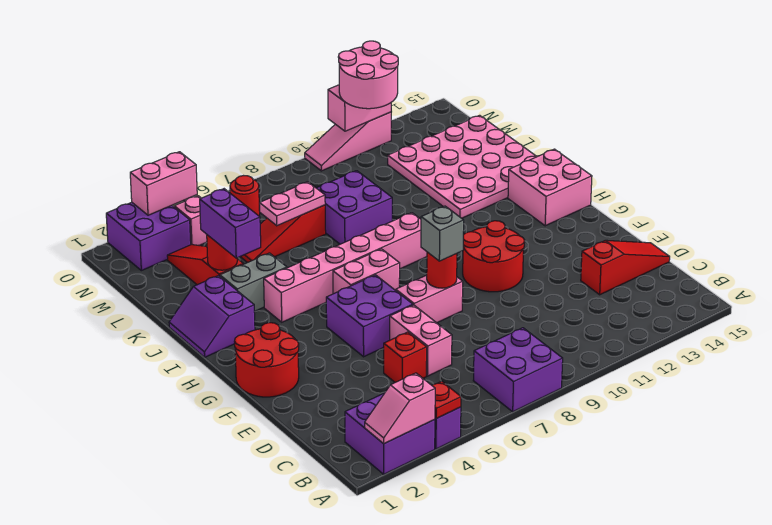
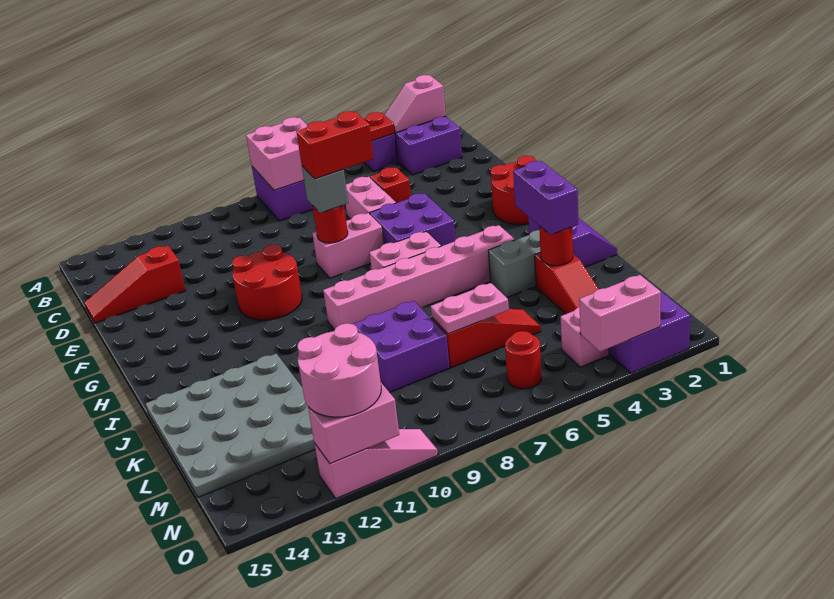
pink 1x2 slope [365,373,435,444] -> pink 1x2 slope turned to [384,75,446,133]
none -> red 1x2 brick [296,111,374,179]
pink 2x2 brick [508,149,592,226] -> pink 2x2 brick moved to [246,117,307,190]
pink 4x4 plate [388,115,537,218] -> grey 4x4 plate [146,354,315,497]

